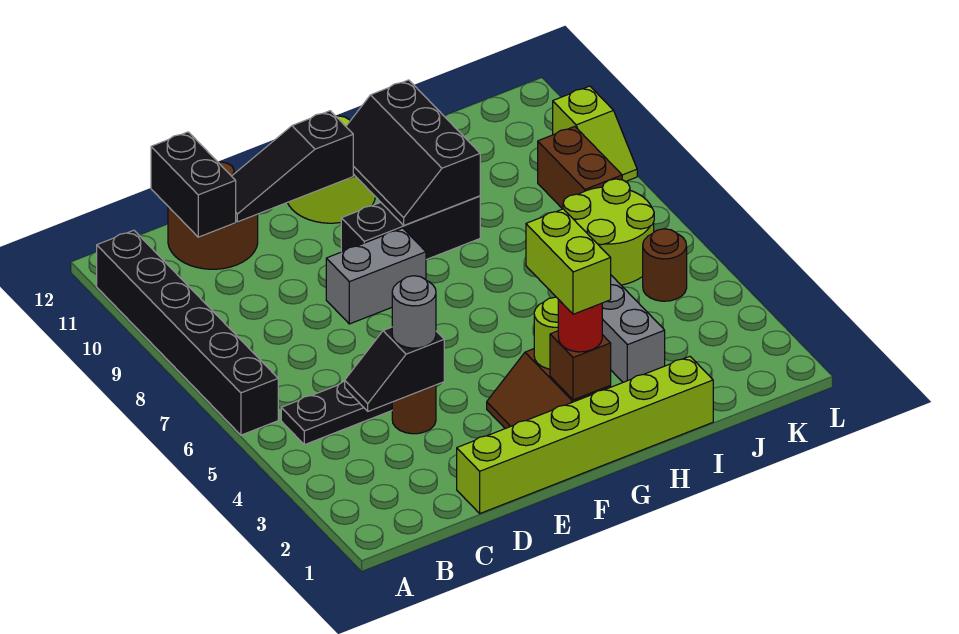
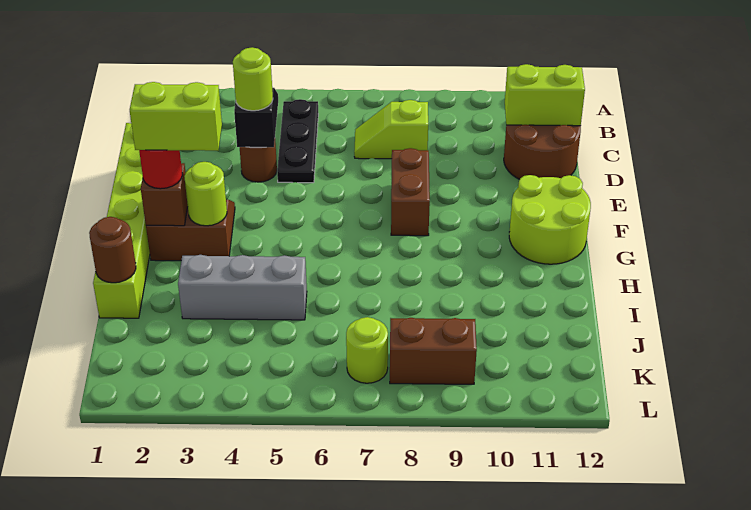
black 1x6 brick [97,230,278,435] -> none
black 1x2 brick [151,132,236,237] -> lime 1x2 brick [505,64,585,126]
grey 1x1 round brick [392,276,436,348] -> lime 1x1 round brick [233,47,273,111]
black 1x3 slope [232,111,353,222] -> none
grey 1x2 brick [326,228,426,324] -> brown 1x2 brick [391,148,430,236]
black 1x3 brick [341,196,480,260] -> none
black 2x3 slope [346,80,480,225] -> none
lime 2x2 round brick [563,179,654,285] -> lime 1x1 round brick [346,317,388,383]
brown 1x1 round brick [643,229,687,301] -> brown 1x1 round brick moved to [89,217,136,283]
lime 1x2 slope [553,86,637,182] -> lime 1x2 slope moved to [354,100,428,159]

